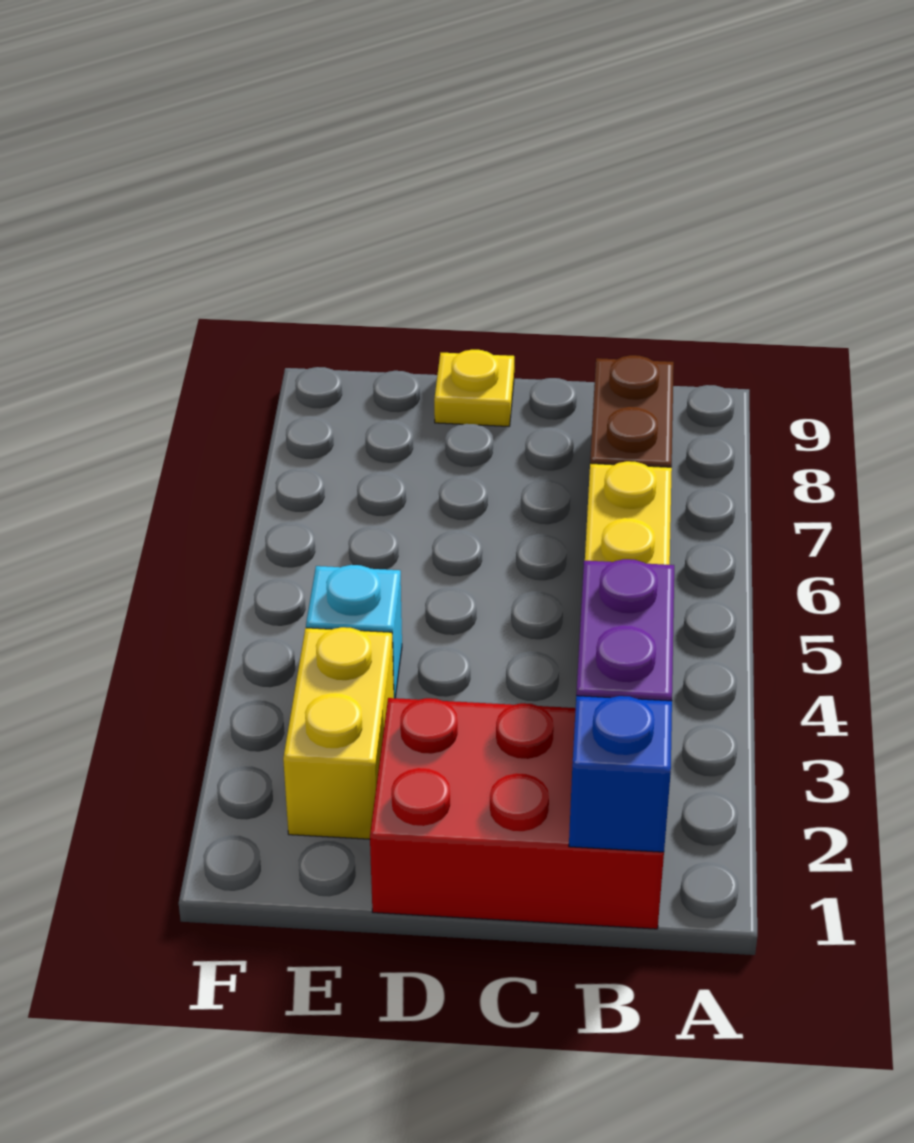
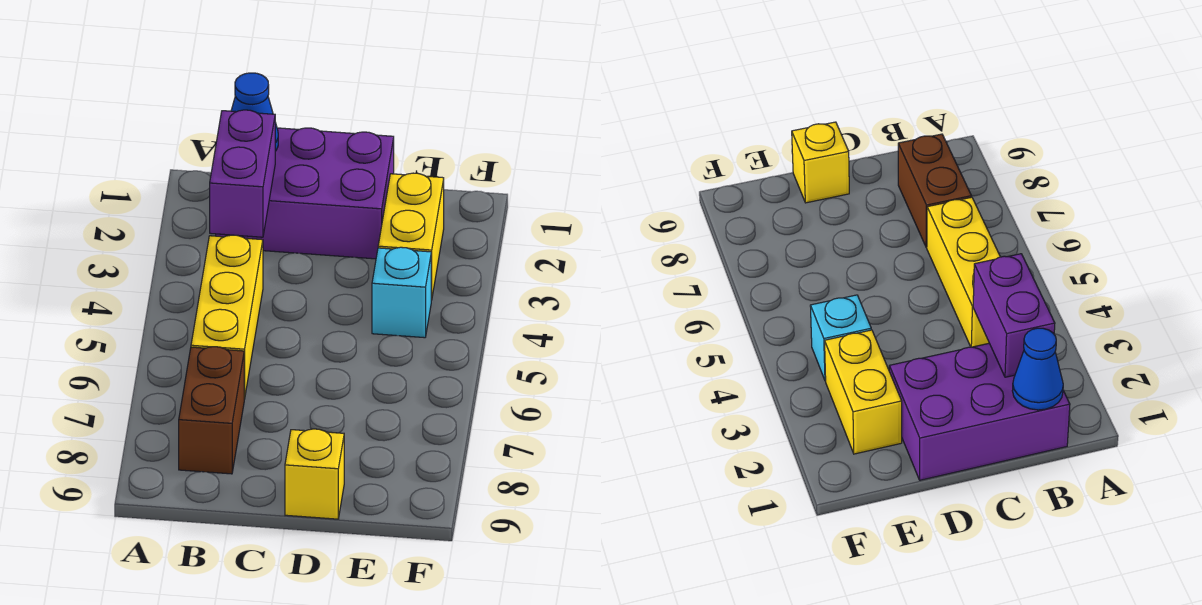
red 2x3 brick [370,698,664,929] -> purple 2x3 brick [216,128,394,259]
blue 1x1 brick [569,696,672,852] -> blue 1x1 cone [231,73,278,151]
yellow 1x1 plate [434,350,514,426] -> yellow 1x1 brick [285,429,344,519]

